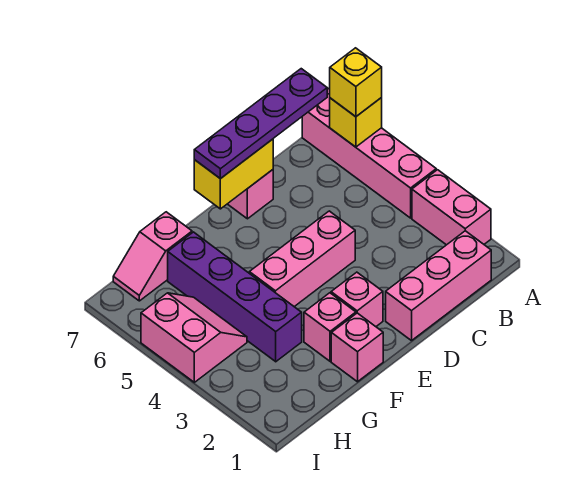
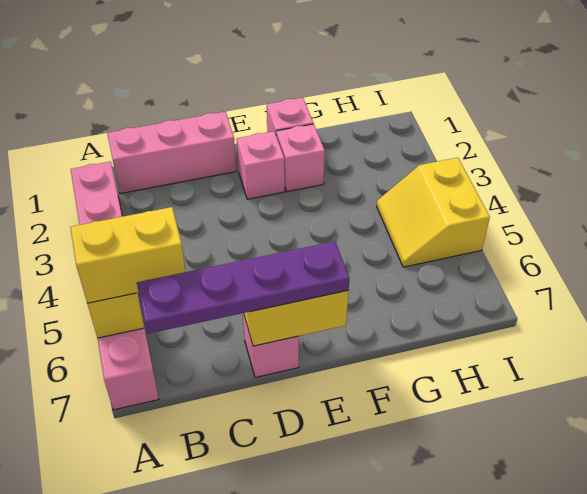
yellow 1x1 brick [330,48,382,117] -> yellow 1x2 brick [70,207,186,303]
pink 1x3 brick [249,211,355,307] -> none
purple 1x4 brick [168,232,302,362] -> none
pink 1x2 slope [113,212,192,301] -> none
pink 2x2 slope [141,293,247,382] -> yellow 2x2 slope [377,158,490,267]

